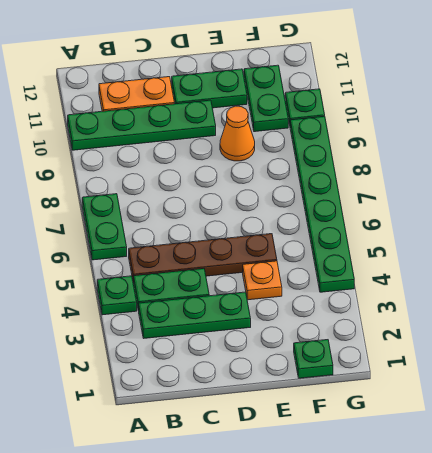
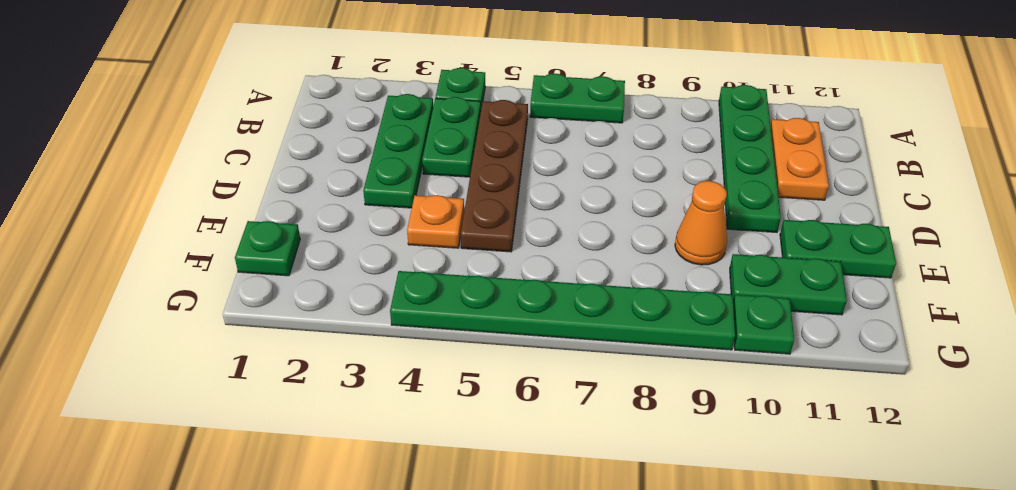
green 1x2 plate [172,69,247,108] -> green 1x2 plate turned to [780,220,896,278]

